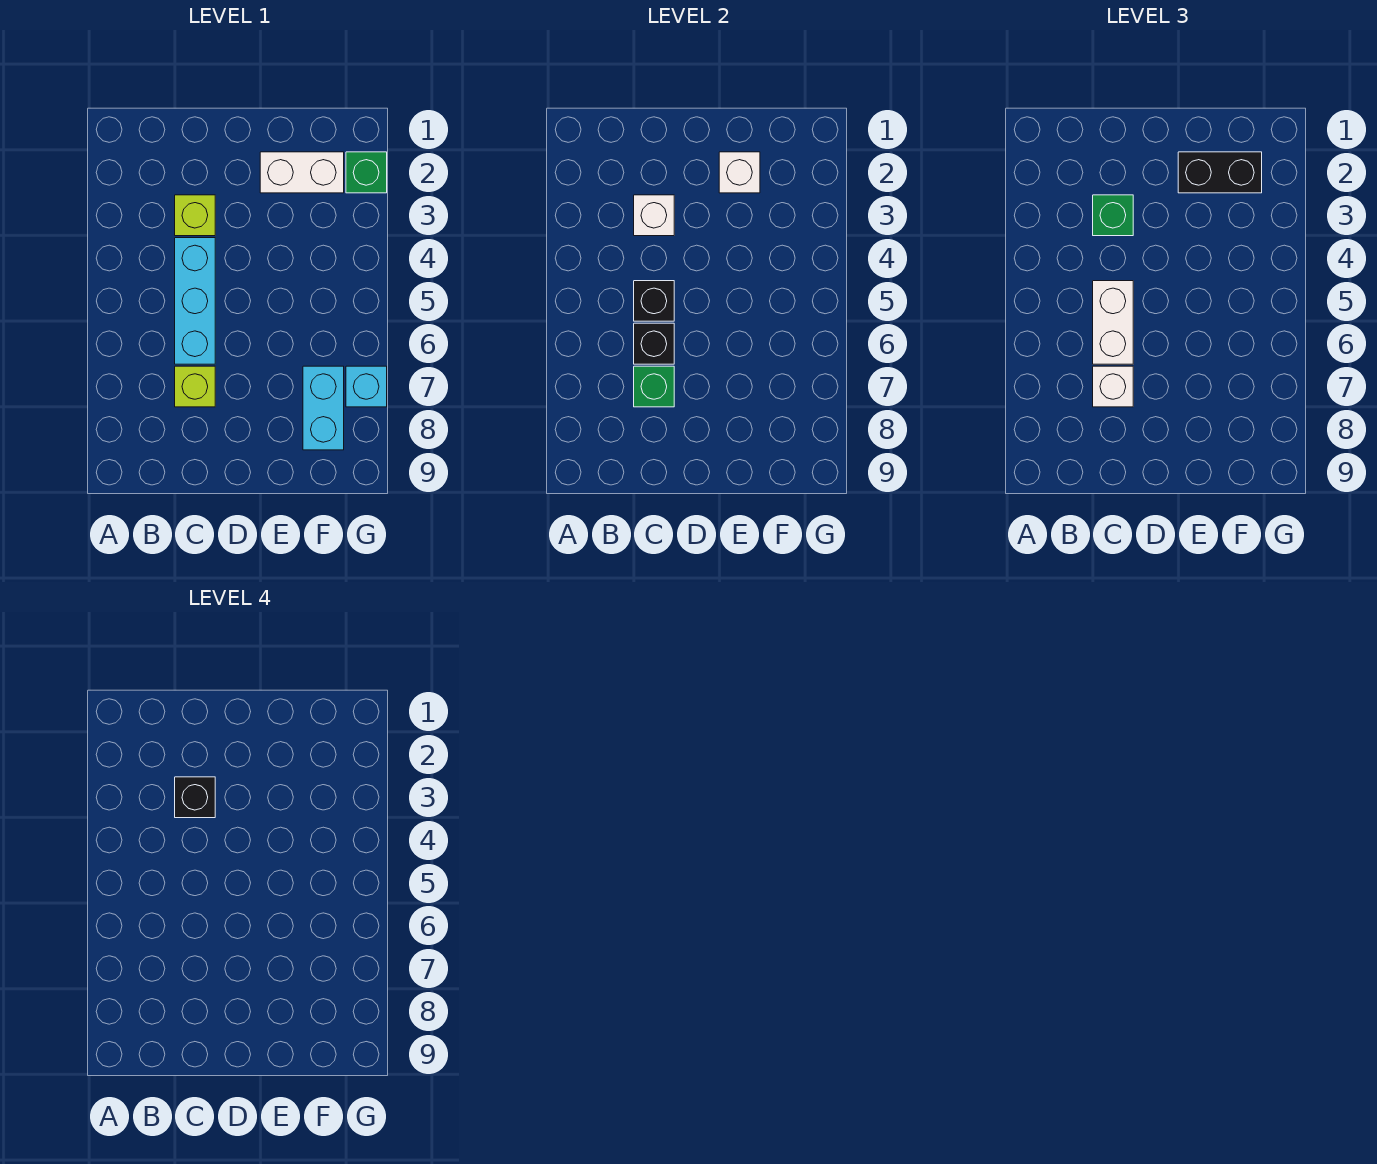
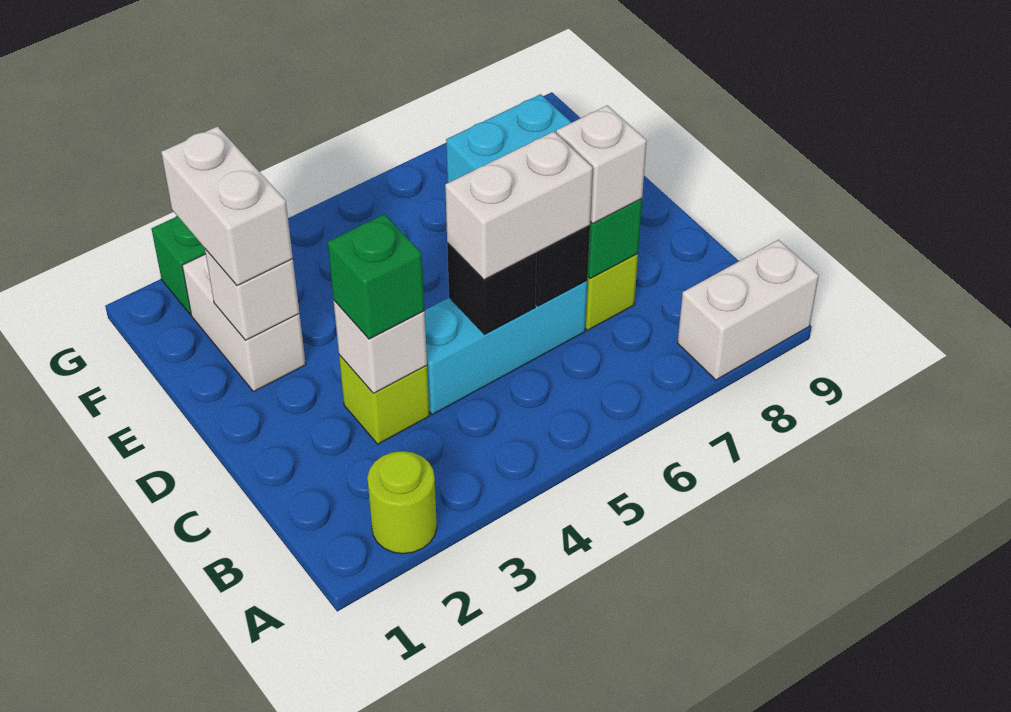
none -> lime 1x1 round brick [367,451,437,554]
none -> white 1x2 brick [677,240,819,380]
black 1x1 brick [175,777,215,818] -> none
black 1x2 brick [1178,152,1262,193] -> white 1x2 brick [161,126,293,286]
cyan 1x1 brick [346,366,387,407] -> none

